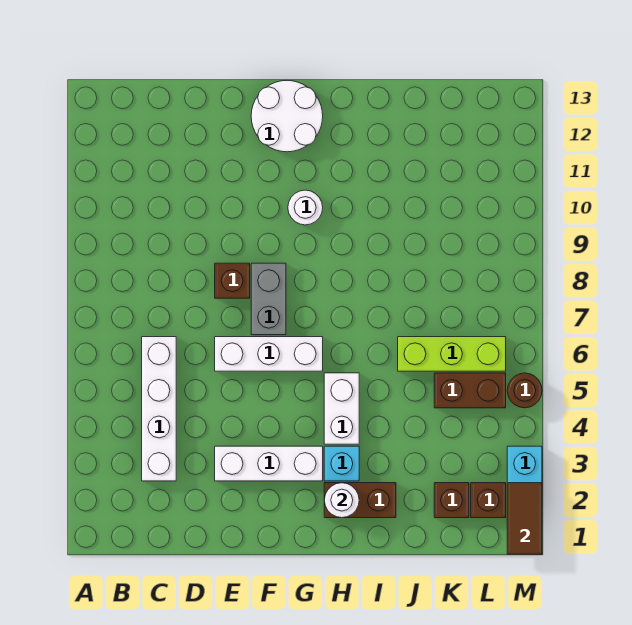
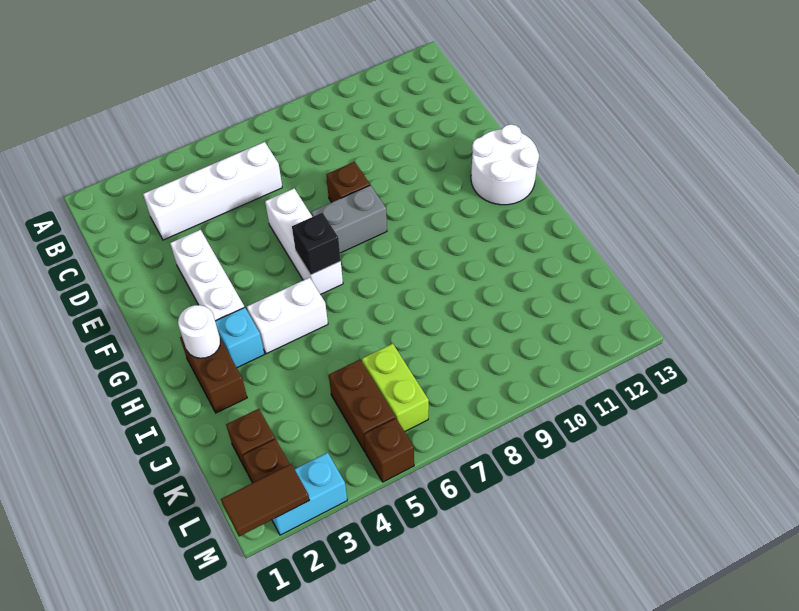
none -> black 1x1 brick [292,212,341,275]
white 1x1 round brick [288,190,323,225] -> none
lime 1x3 brick [398,337,506,371] -> lime 1x2 brick [362,344,429,432]
brown 1x1 round brick [507,373,542,408] -> brown 1x1 brick [364,418,414,482]

